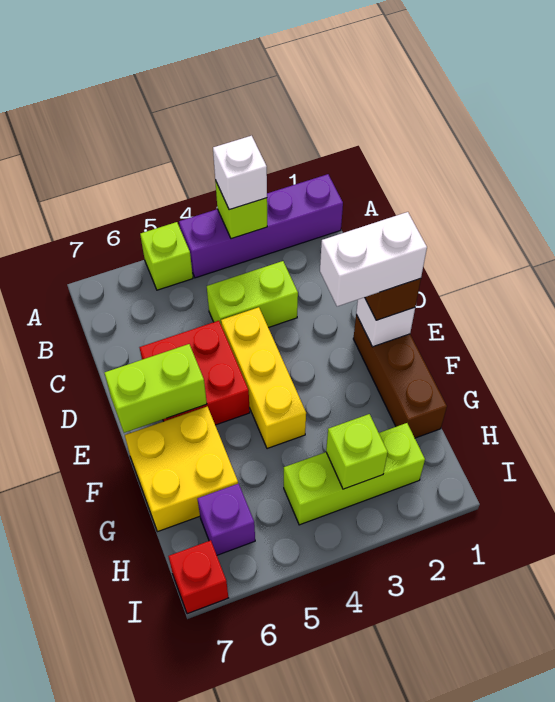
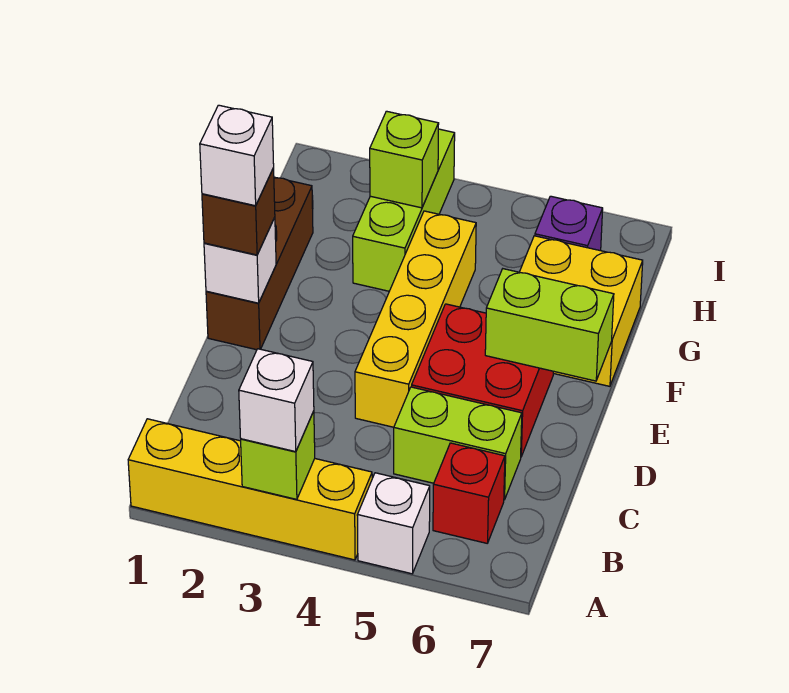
purple 1x4 brick [179,174,343,278] -> yellow 1x4 brick [128,419,372,560]
lime 1x1 brick [140,222,193,290] -> white 1x1 brick [357,473,430,574]
lime 1x2 brick [207,261,298,328] -> lime 1x2 brick moved to [394,387,522,500]
yellow 1x3 brick [221,307,306,449] -> yellow 1x4 brick [355,211,476,427]
white 1x2 brick [320,212,427,306] -> white 1x1 brick [200,105,274,206]
lime 1x3 brick [284,423,425,525] -> lime 1x3 brick turned to [353,129,455,291]
red 1x1 brick [168,540,228,614] -> red 1x1 brick moved to [433,443,505,543]

